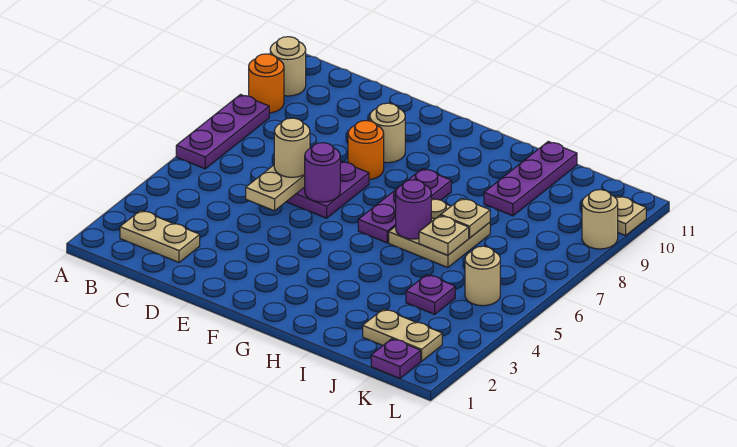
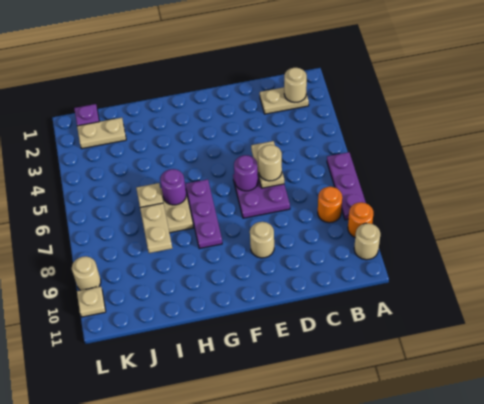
orange 1x1 round brick [348,121,384,180] -> orange 1x1 round brick moved to [318,187,342,223]
tan 1x1 plate [441,198,490,238] -> tan 1x2 plate [140,203,172,253]
purple 1x3 plate [484,142,577,216] -> none
purple 1x1 plate [406,275,455,314] -> none
tan 1x1 round brick [465,246,500,306] -> tan 1x1 round brick moved to [284,68,307,102]

